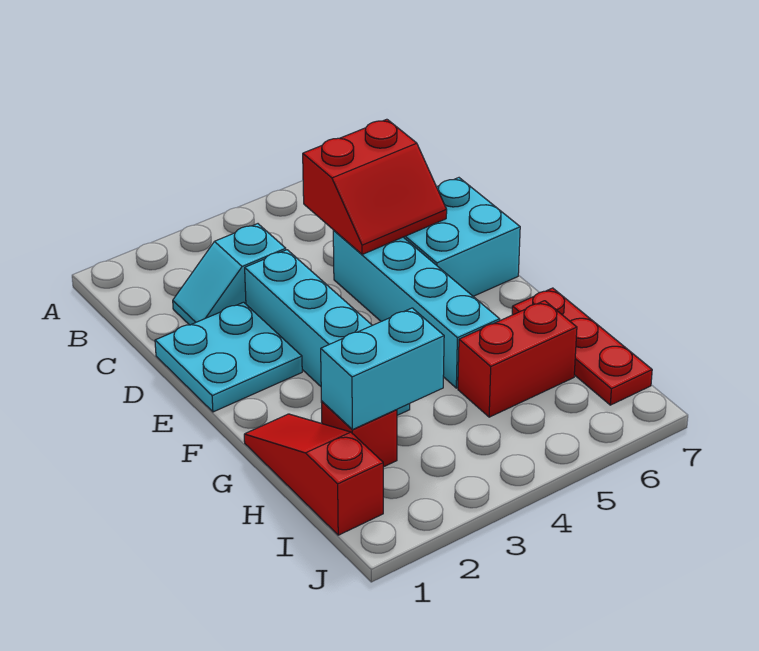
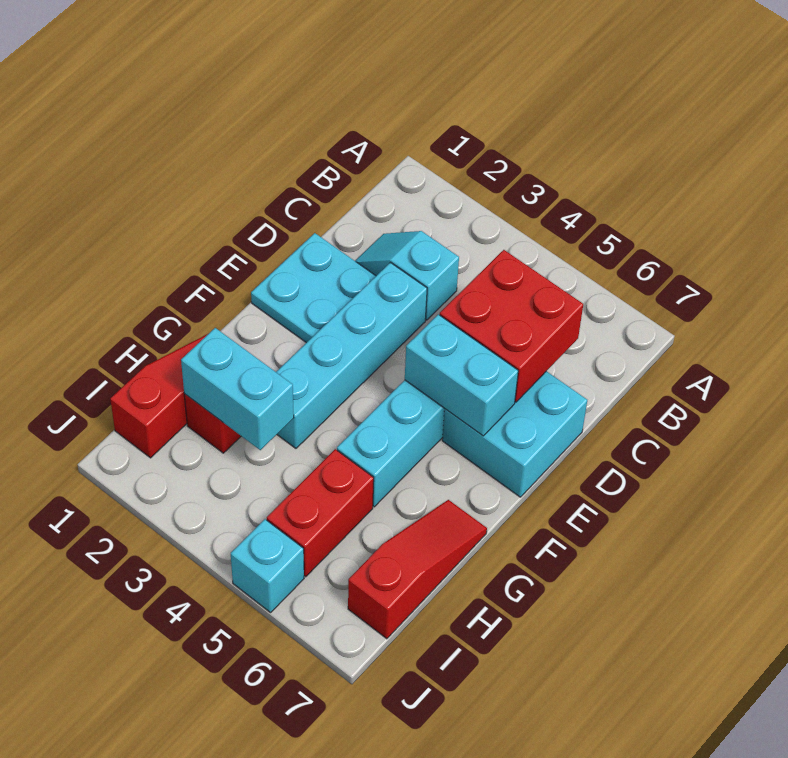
red 2x2 slope [303,119,447,255] -> red 2x2 brick [440,250,583,402]
none -> cyan 1x2 brick [405,314,518,436]
red 1x3 plate [512,288,652,405] -> red 1x3 slope [348,500,487,639]
red 1x2 brick [458,301,577,417] -> red 1x2 brick turned to [267,449,374,577]
none -> cyan 1x1 brick [231,519,304,612]

